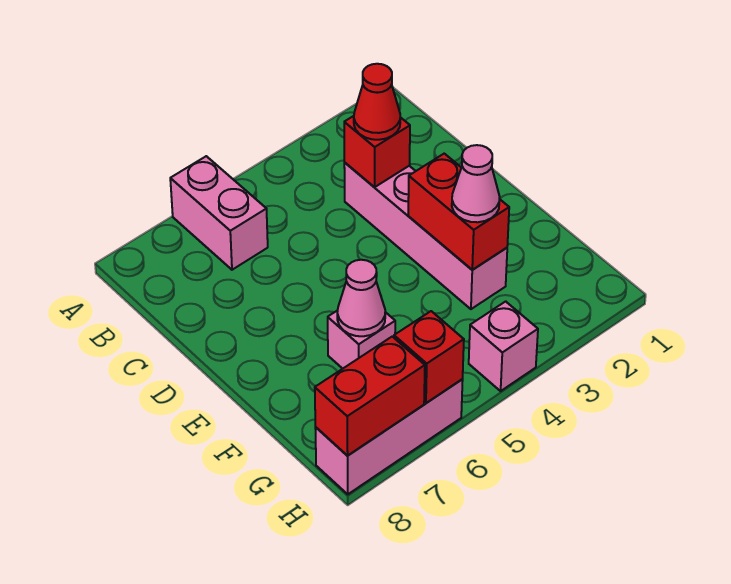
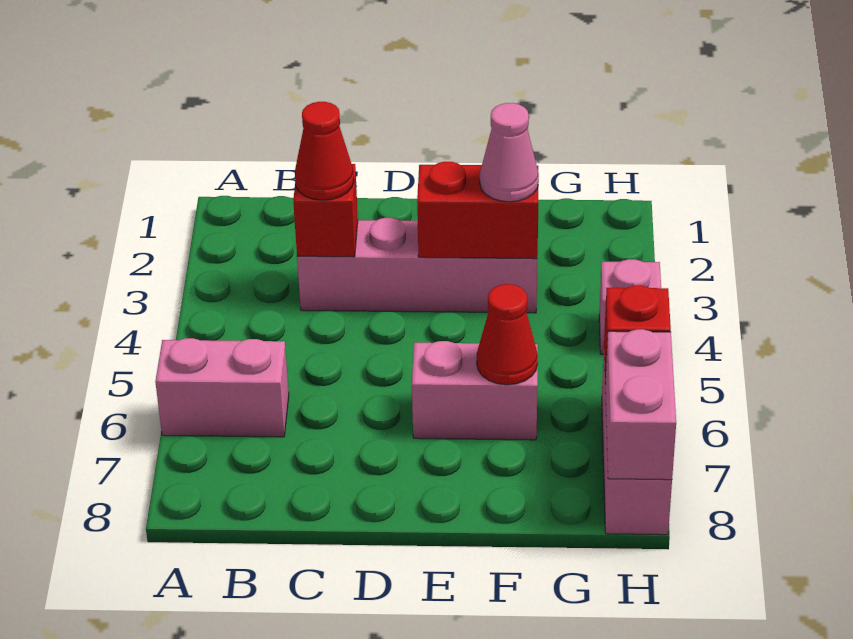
pink 1x1 brick [328,310,395,369] -> pink 1x2 brick [412,341,538,440]
pink 1x1 cone [337,260,385,336] -> red 1x1 cone [477,284,538,385]
red 1x2 brick [315,337,425,456] -> pink 1x2 brick [605,329,676,480]

